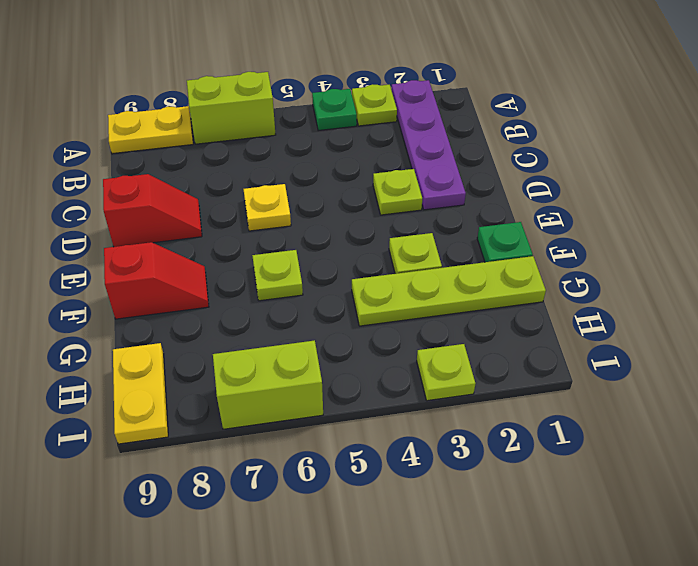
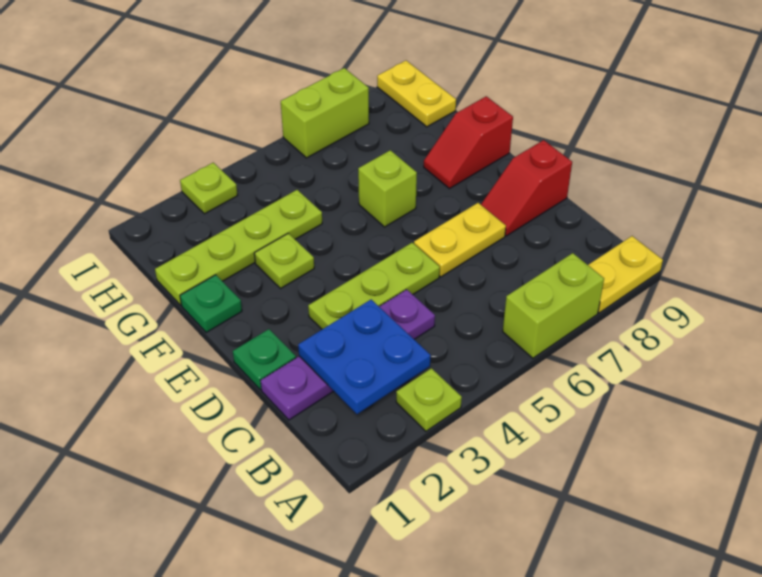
purple 1x4 plate [391,80,466,210] -> purple 1x4 plate turned to [261,289,435,420]
green 1x1 plate [312,89,357,131] -> green 1x1 plate moved to [233,329,296,390]
none -> blue 2x2 plate [298,300,430,414]
lime 1x1 plate [373,169,422,215] -> lime 1x3 plate [308,243,440,329]
yellow 1x1 plate [244,184,291,231] -> yellow 1x2 plate [414,203,506,277]
lime 1x1 plate [252,250,303,301] -> lime 1x1 brick [358,150,417,227]

